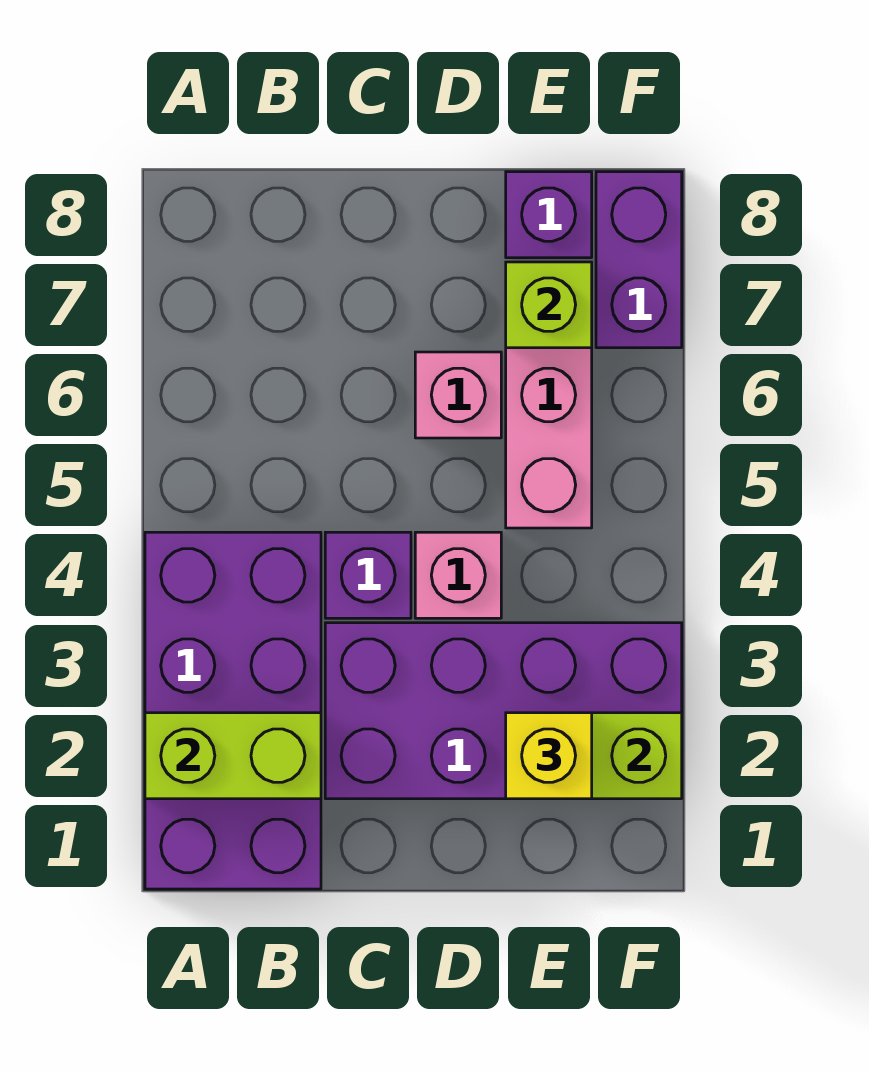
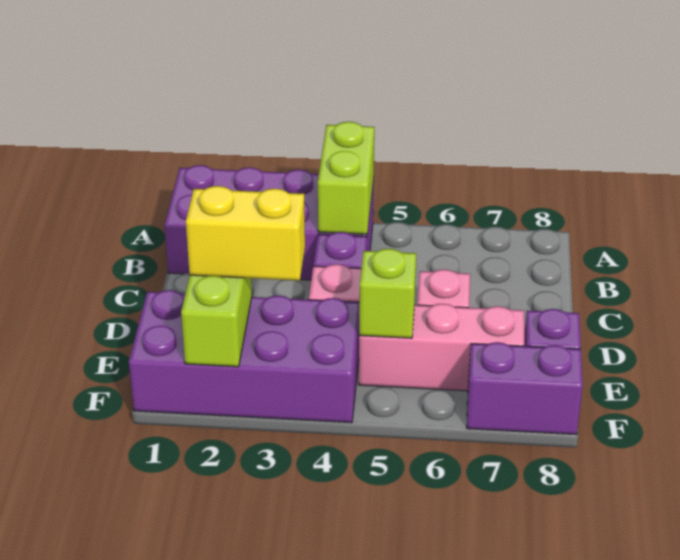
lime 1x2 brick [145,713,321,799] -> lime 1x2 brick moved to [318,122,374,234]
purple 2x4 brick [325,623,682,799] -> purple 2x4 brick turned to [129,290,359,423]
yellow 1x1 brick [506,713,592,799] -> yellow 1x2 brick [186,186,305,281]
lime 1x1 brick [506,262,592,348] -> lime 1x1 brick moved to [359,249,416,338]

